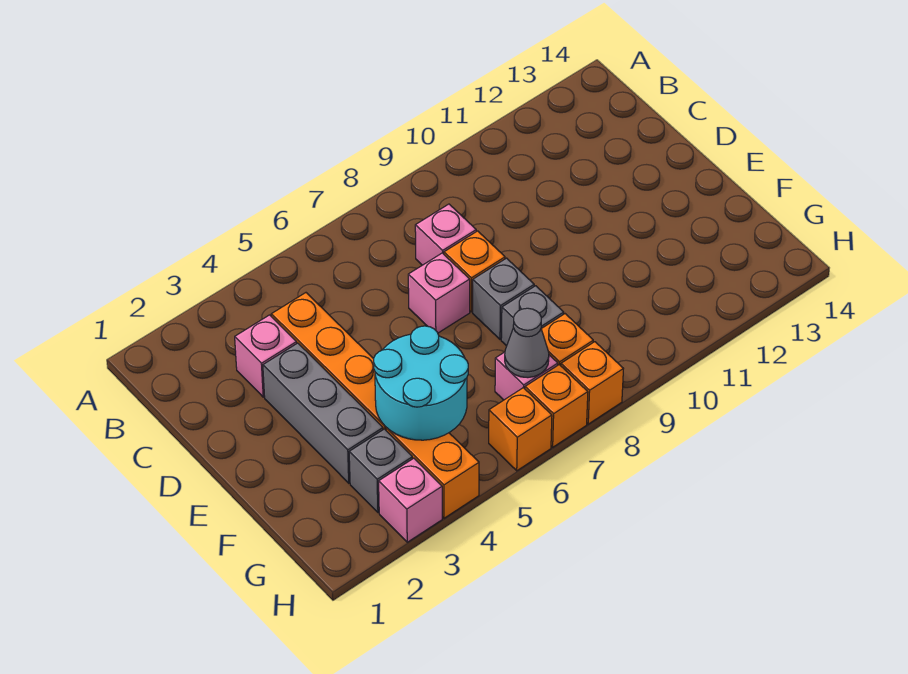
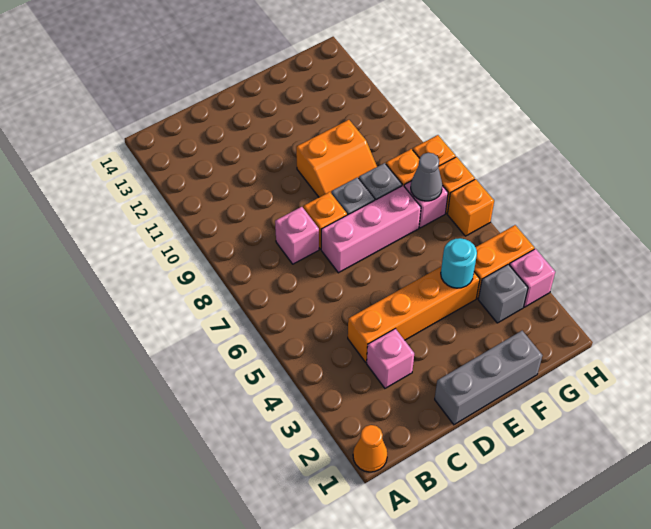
none -> orange 1x1 cone [353,425,387,472]
grey 1x3 brick [263,343,383,483] -> grey 1x3 brick moved to [435,331,542,425]
pink 1x1 brick [408,253,470,333] -> pink 1x3 brick [321,186,421,273]
none -> orange 2x2 slope [296,120,377,197]
cyan 2x2 round brick [374,326,468,440] -> cyan 1x1 round brick [441,238,477,288]

